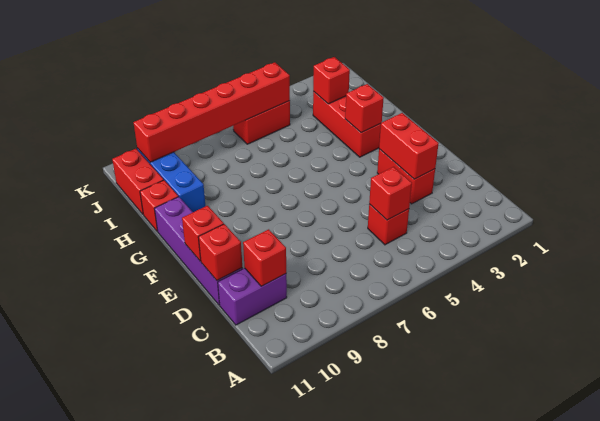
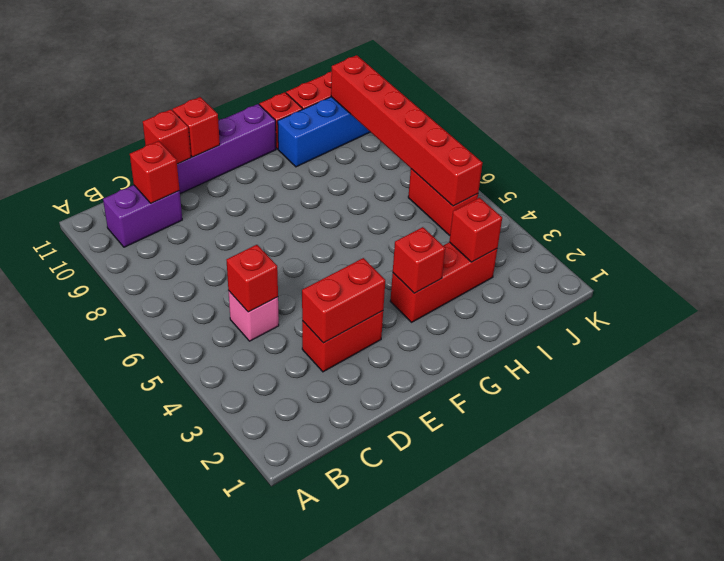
red 1x1 brick [368,204,409,245] -> pink 1x1 brick [228,291,279,341]
purple 1x2 brick [218,268,287,325] -> purple 1x2 brick turned to [103,185,182,247]

